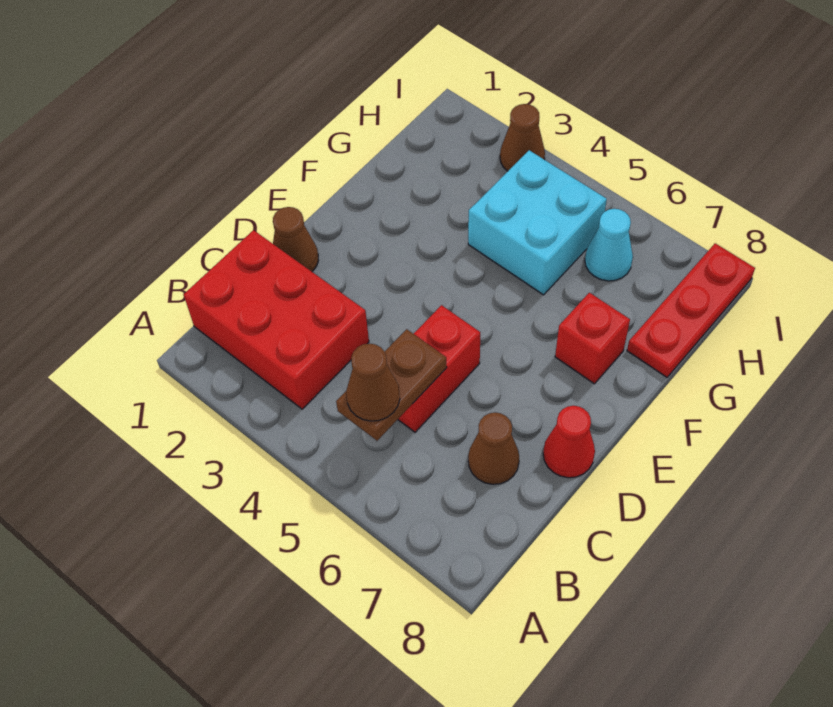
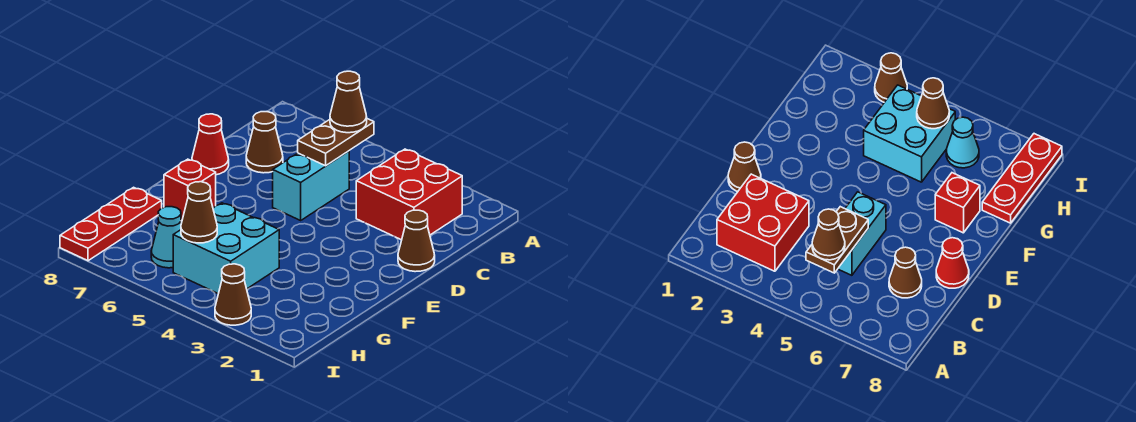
red 2x3 brick [184,230,369,409] -> red 2x2 brick [356,149,462,240]
red 1x2 brick [398,305,480,432] -> cyan 1x2 brick [273,151,349,220]
none -> brown 1x1 cone [181,182,217,243]

